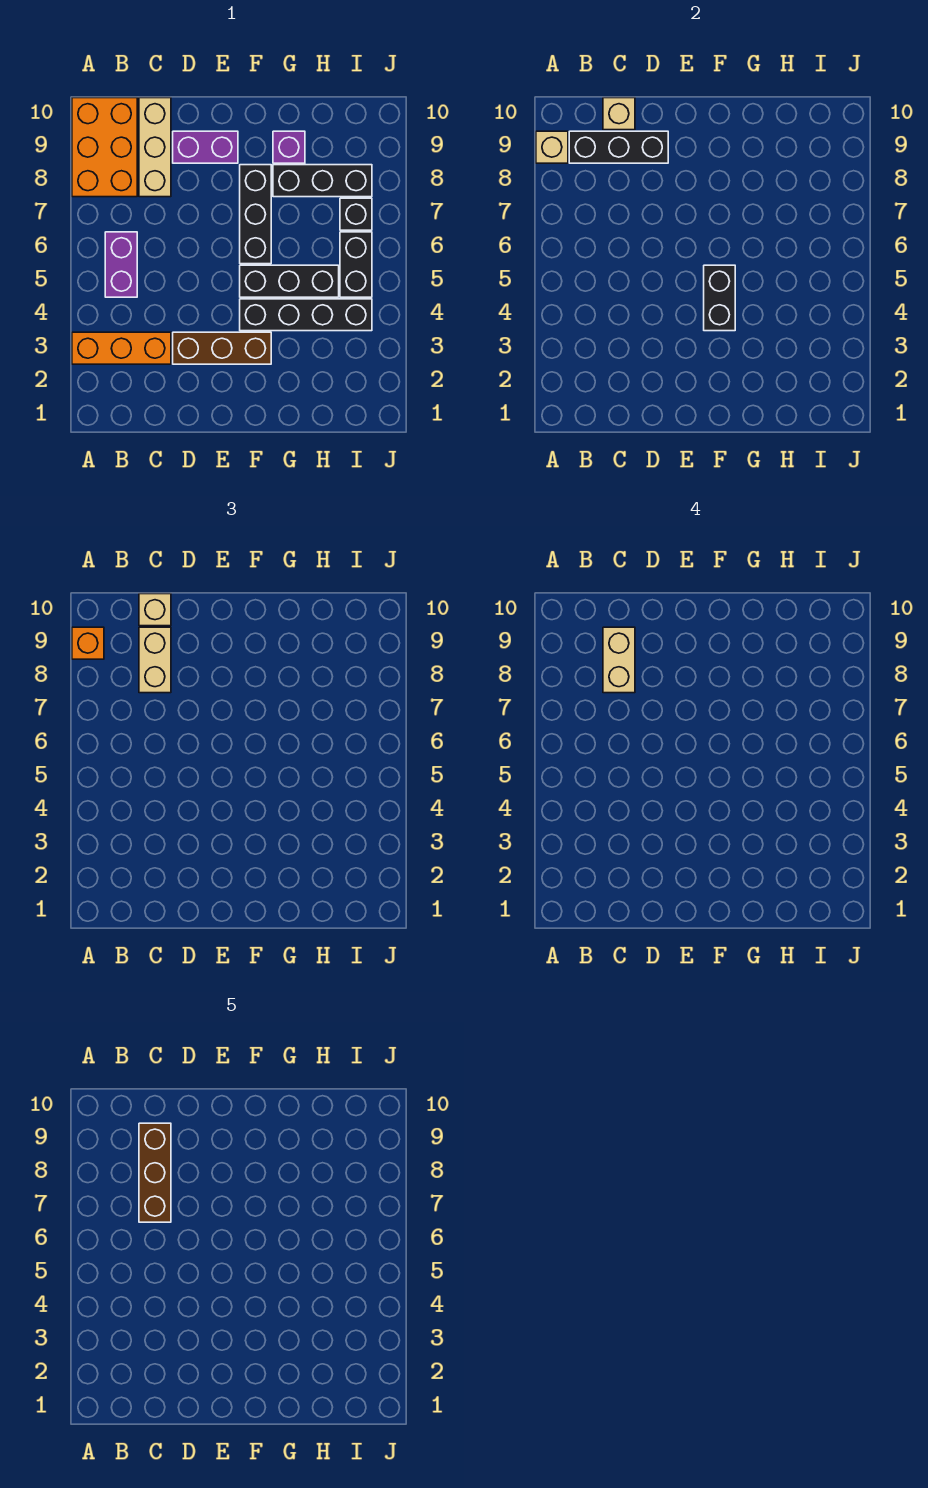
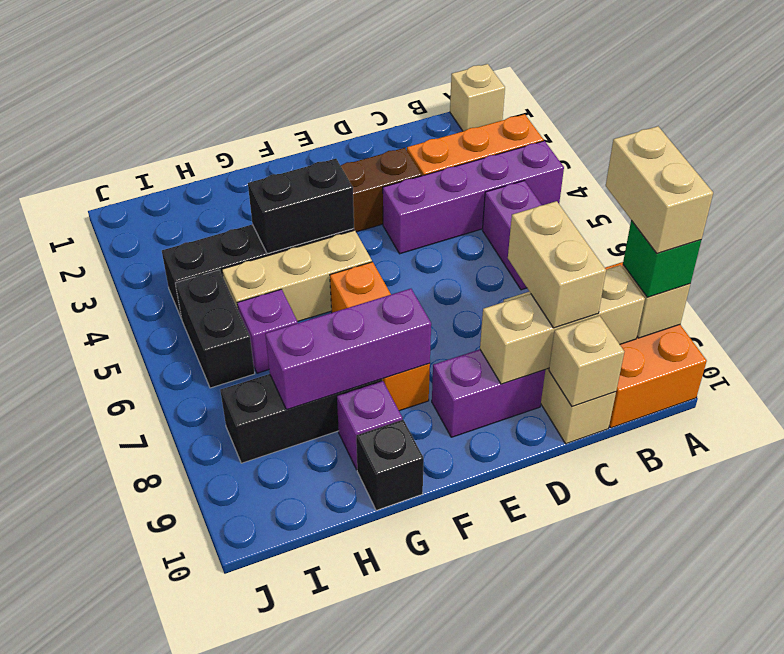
none -> purple 1x4 brick [383,141,564,254]
orange 1x1 brick [72,627,104,659] -> green 1x1 brick [623,220,701,297]
black 1x3 brick [569,131,668,163] -> tan 1x3 brick [480,265,645,384]
brown 1x3 brick [139,1123,171,1222] -> none
tan 1x2 brick [603,627,635,693] -> tan 1x2 brick moved to [606,126,713,253]
tan 1x1 brick [139,594,171,626] -> tan 1x1 brick moved to [450,64,505,131]
black 1x2 brick [704,265,735,331] -> black 1x2 brick turned to [248,159,354,254]
black 1x3 brick [240,265,339,297] -> tan 1x3 brick [222,230,372,321]
black 1x3 brick [240,165,271,264] -> orange 1x3 brick [330,262,430,411]
none -> purple 1x3 brick [265,289,431,410]
none -> purple 1x1 brick [237,289,298,373]
black 1x1 brick [340,198,372,230] -> black 1x1 brick moved to [356,420,424,510]

